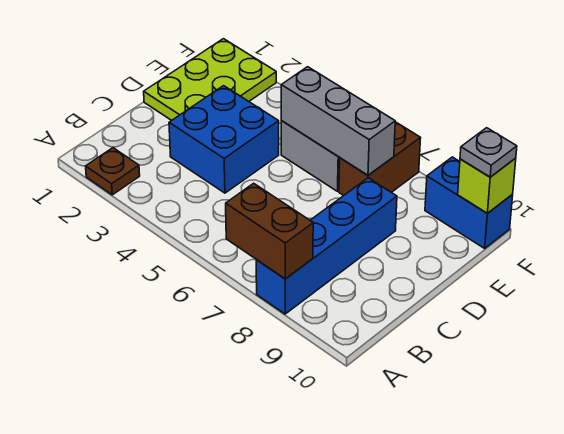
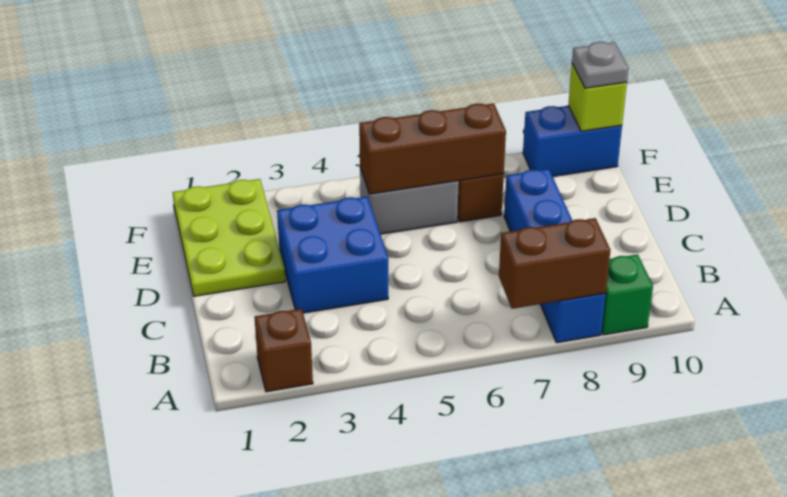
brown 1x1 plate [86,148,140,195] -> brown 1x1 brick [255,309,313,392]
none -> green 1x1 brick [602,254,653,335]
grey 1x3 brick [281,67,395,175] -> brown 1x3 brick [359,103,506,194]

